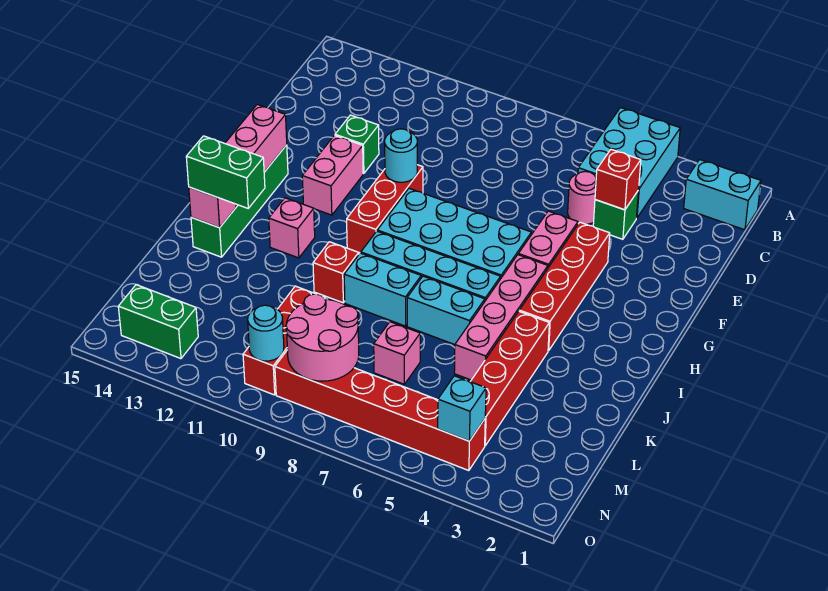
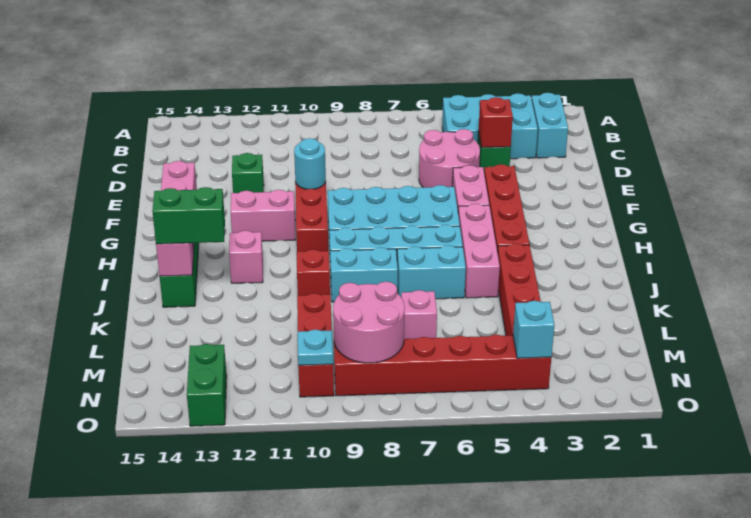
cyan 2x3 brick [578,108,680,218] -> cyan 2x3 brick turned to [442,93,538,159]
cyan 1x2 brick [684,160,761,230] -> cyan 1x2 brick turned to [532,93,568,158]
pink 1x1 round brick [568,172,596,224] -> pink 2x2 round brick [419,129,480,188]
pink 1x2 brick [302,135,363,215] -> pink 1x2 brick turned to [231,190,296,241]
pink 1x4 brick [454,255,548,380] -> pink 1x3 brick [458,204,500,298]
cyan 1x1 round brick [248,305,284,361] -> cyan 1x1 plate [298,330,333,365]
green 1x2 brick [118,285,198,359] -> green 1x2 brick turned to [187,344,227,426]

